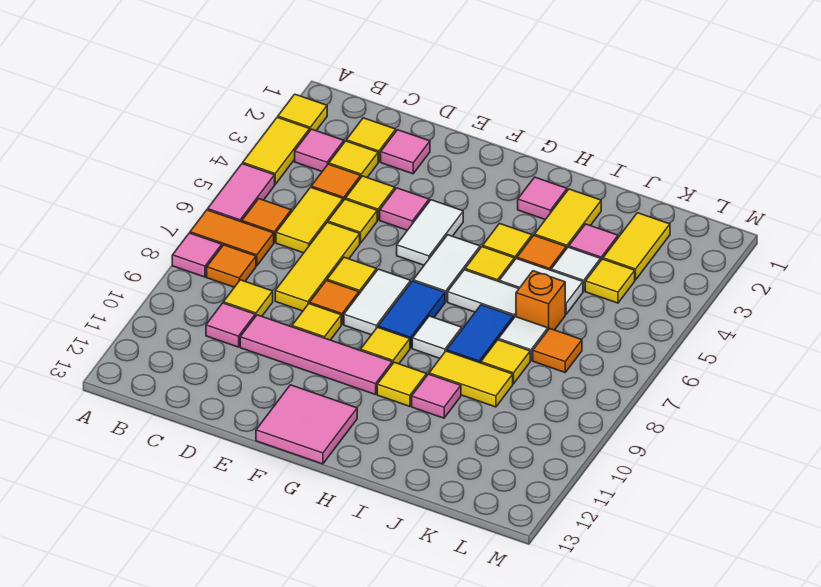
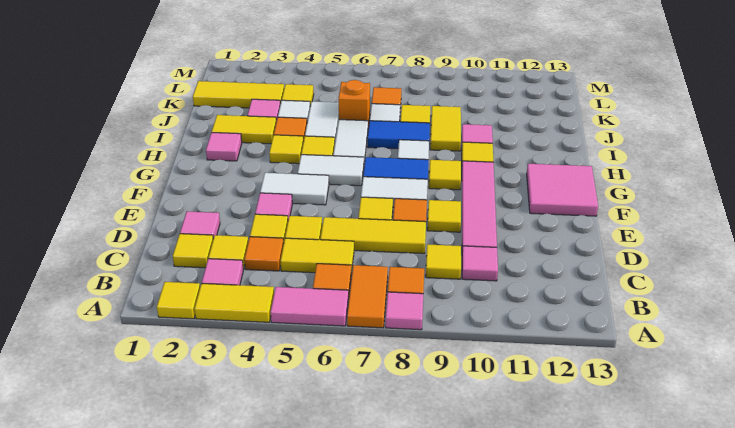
yellow 1x2 tile [603,213,670,280] -> yellow 1x3 tile [193,81,284,108]

